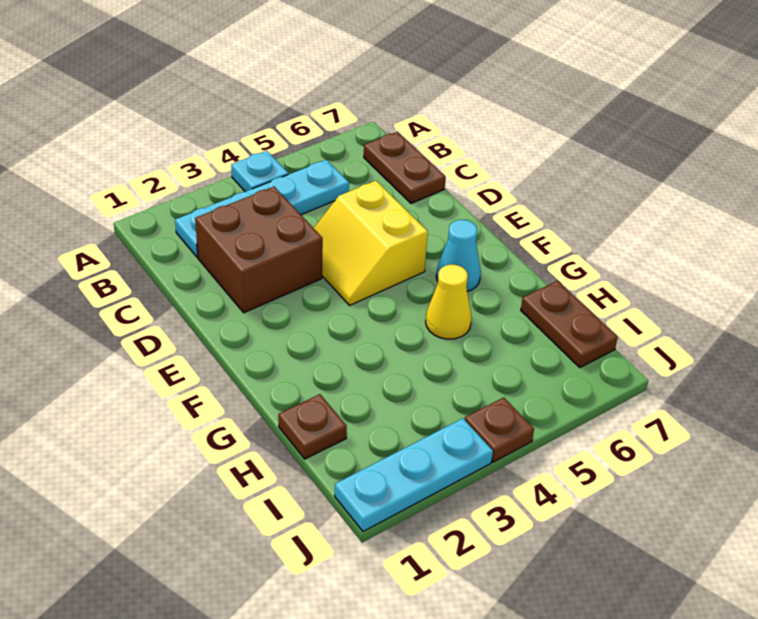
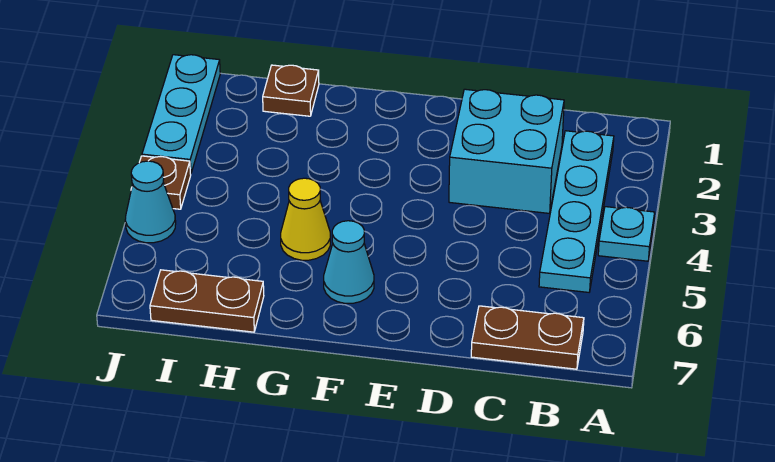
brown 2x2 brick [195,187,323,313] -> cyan 2x2 brick [449,89,564,213]
yellow 2x2 slope [314,181,428,305] -> none
none -> cyan 1x1 cone [125,161,176,243]

